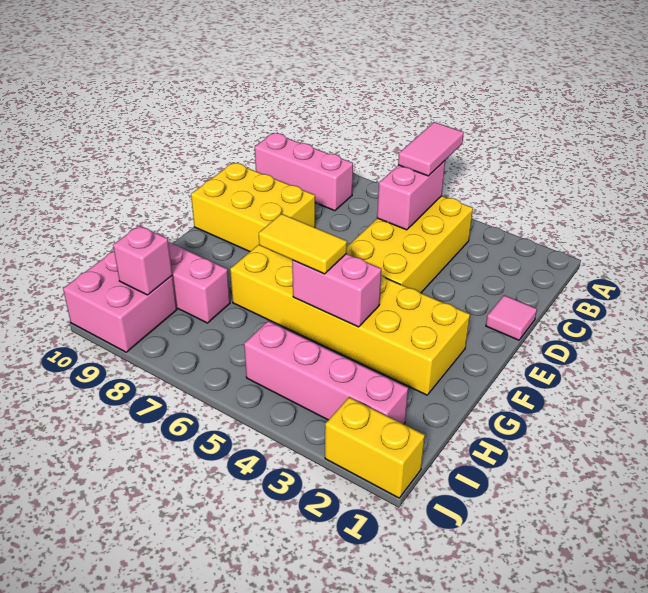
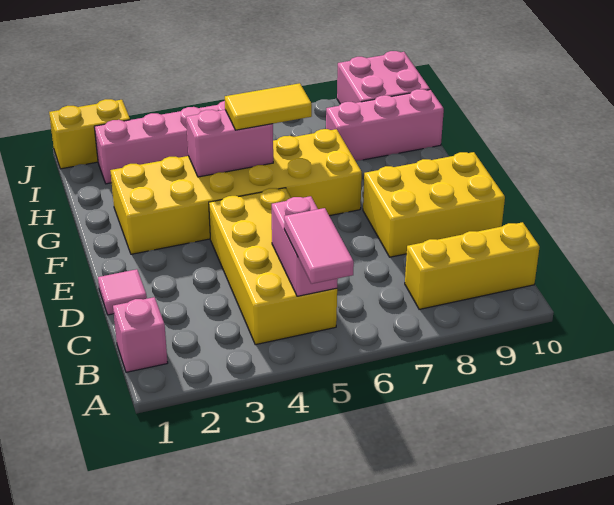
pink 1x3 brick [255,133,353,211] -> yellow 1x3 brick [405,222,540,309]
pink 1x1 brick [113,225,173,295] -> pink 1x1 brick moved to [113,297,168,372]

